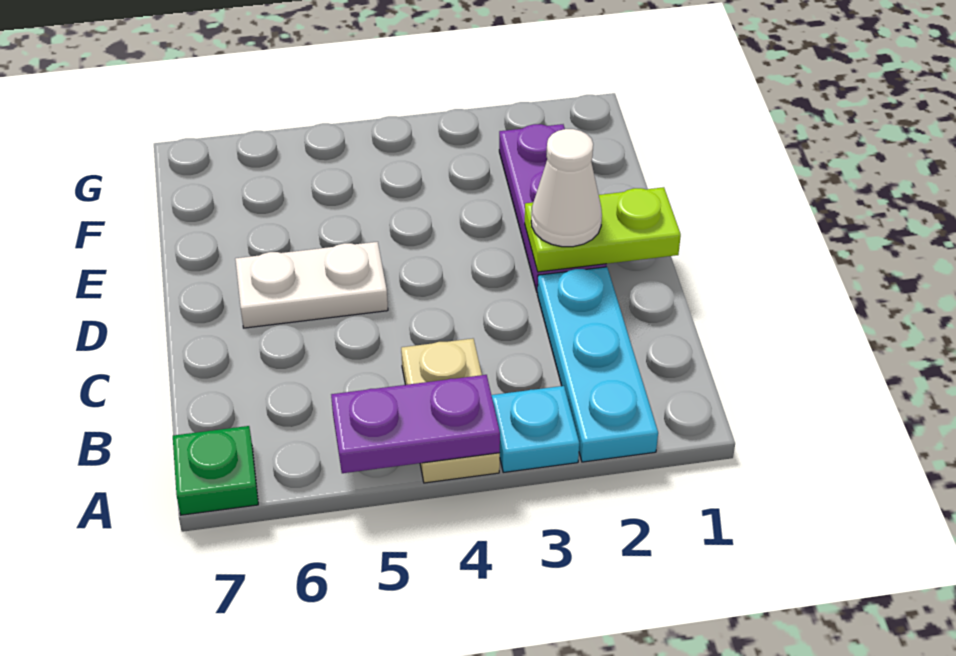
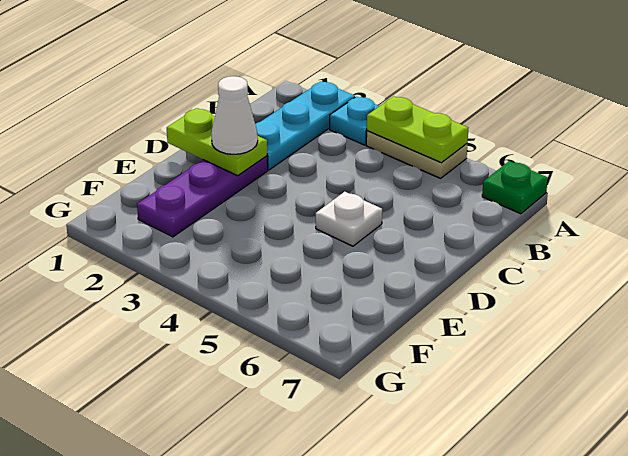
tan 1x2 plate [401,339,500,483] -> tan 1x2 plate turned to [366,131,467,178]
purple 1x2 plate [331,375,500,473] -> lime 1x2 plate [367,96,468,163]
white 1x2 plate [235,242,388,328] -> white 1x1 plate [316,192,382,246]

